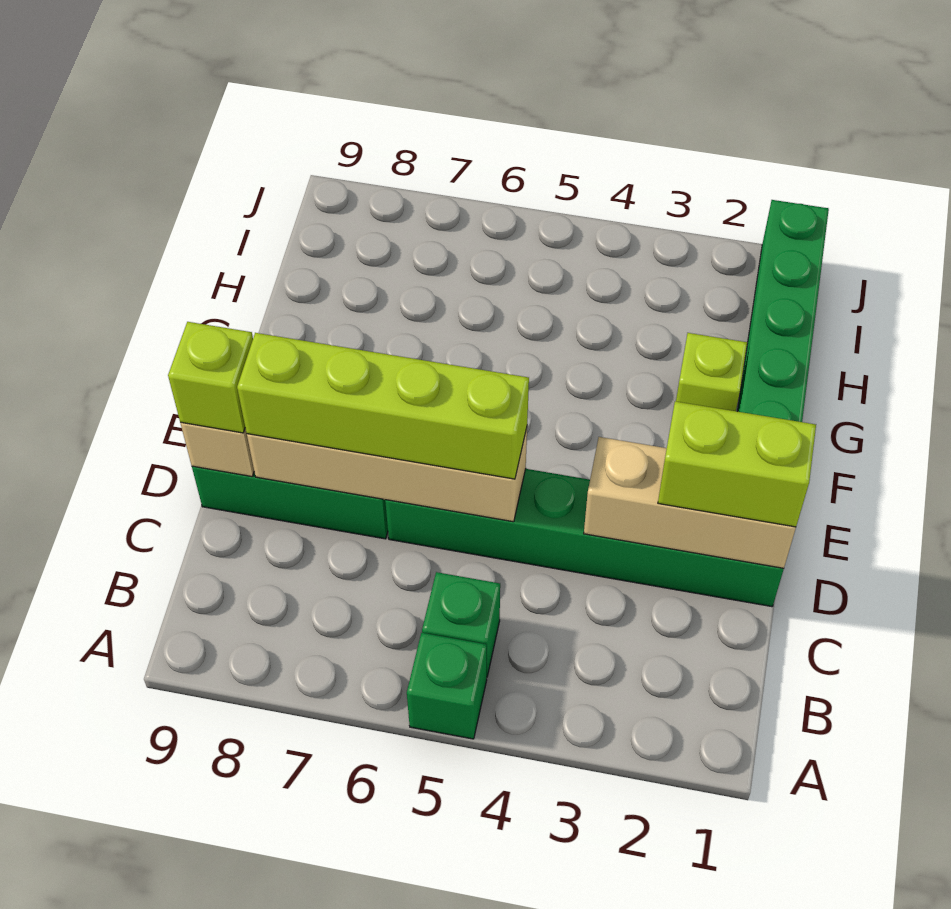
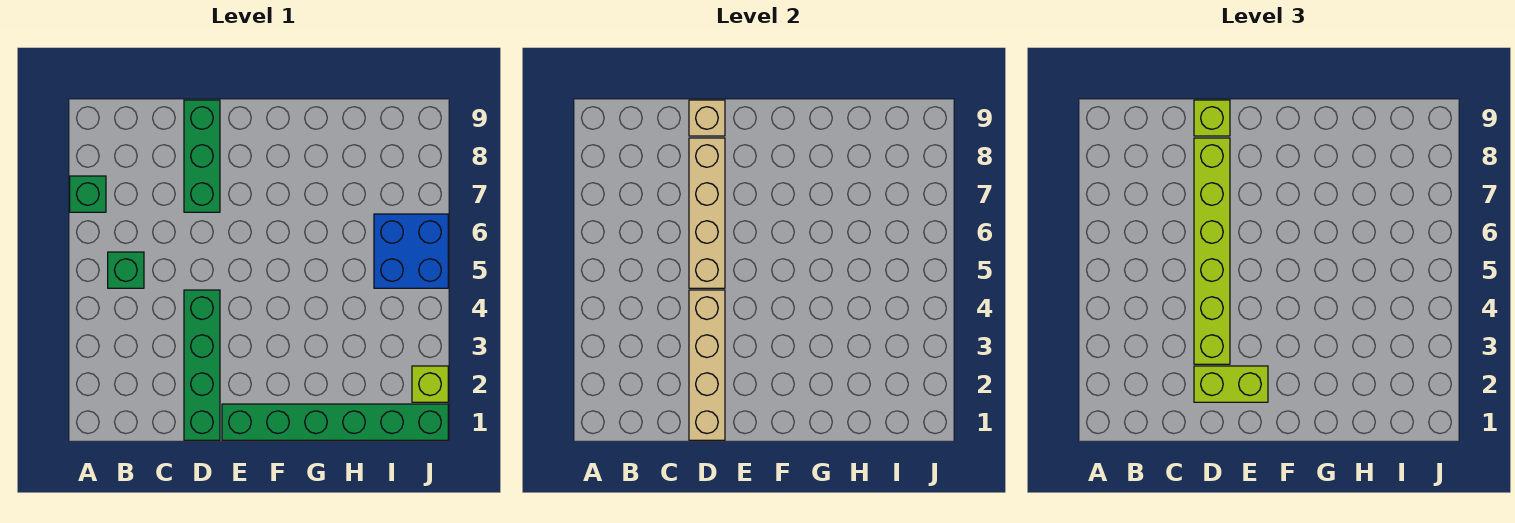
green 1x1 brick [407,633,487,739] -> green 1x1 brick moved to [70,176,106,212]
green 1x6 brick [385,469,784,607] -> green 1x4 brick [184,290,220,440]
tan 1x3 brick [584,437,796,568] -> tan 1x4 brick [689,290,725,440]
lime 1x2 brick [658,401,816,527] -> lime 1x2 brick turned to [1194,366,1268,402]
lime 1x4 brick [237,333,529,479] -> lime 1x6 brick [1194,138,1230,364]
lime 1x1 brick [676,333,747,411] -> lime 1x1 brick moved to [412,366,448,402]
none -> blue 2x2 brick [374,214,448,288]

